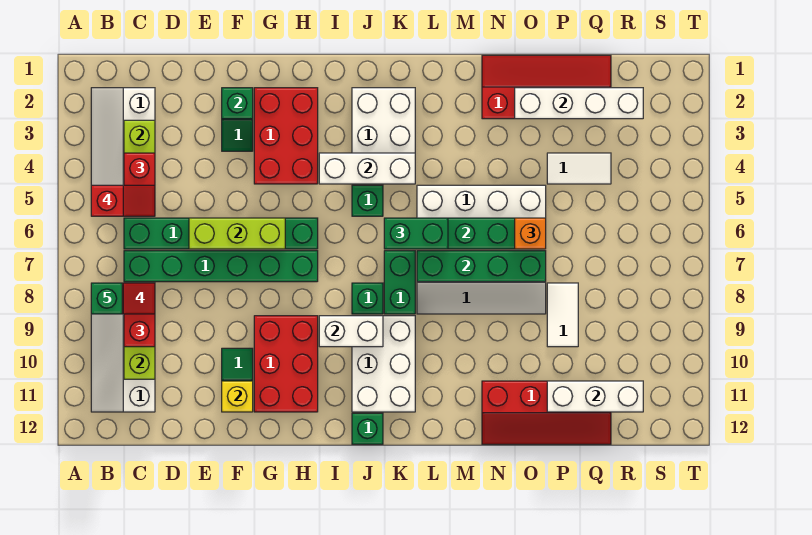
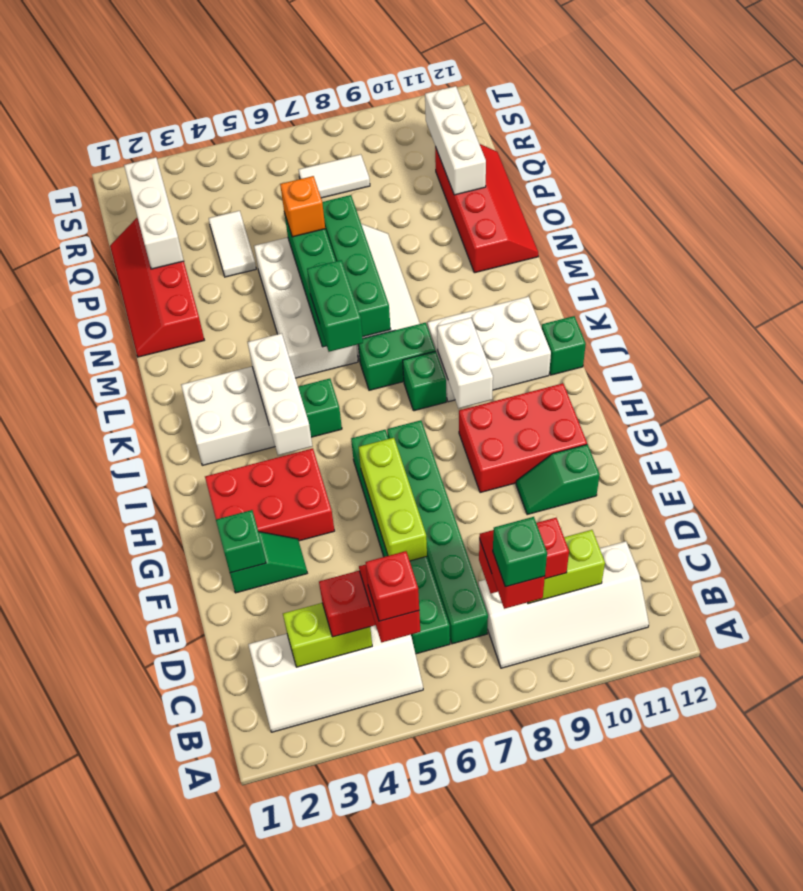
none -> red 1x1 brick [366,551,419,621]
yellow 1x1 brick [222,381,253,412] -> none
white 1x4 brick [515,88,643,119] -> white 1x3 brick [124,157,184,269]
white 1x2 tile [547,283,578,347] -> white 1x2 tile moved to [299,154,370,198]

